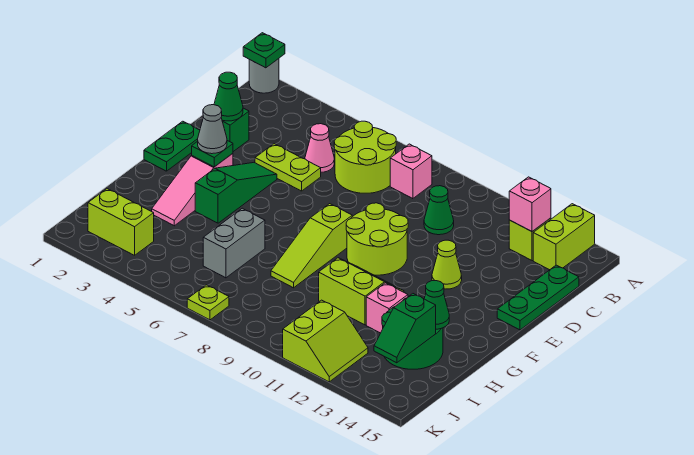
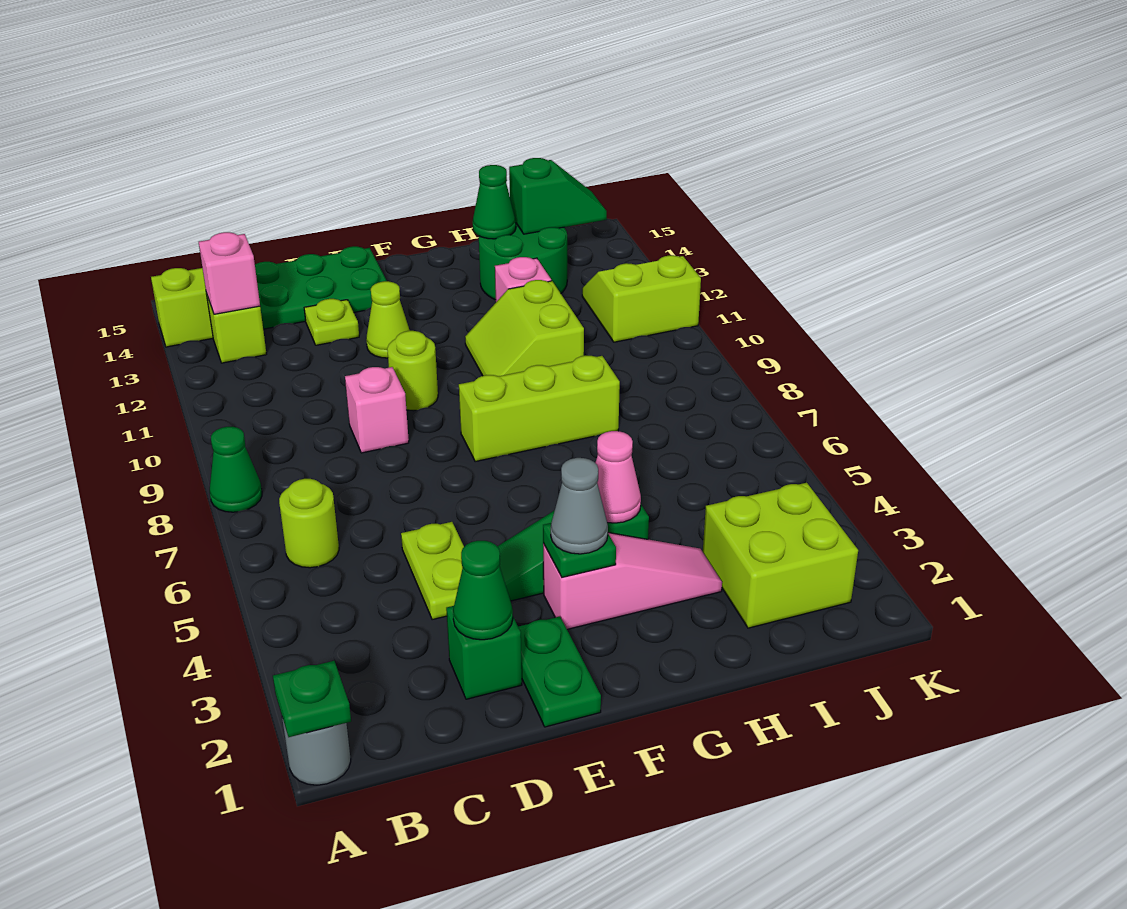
lime 2x2 round brick [334,121,396,193] -> lime 1x1 round brick [279,479,339,568]
pink 1x1 brick [390,144,432,199] -> pink 1x1 brick moved to [345,367,409,453]
pink 1x1 cone [305,124,334,172] -> pink 1x1 cone moved to [596,431,641,523]
green 1x1 cone [424,186,454,235] -> green 1x1 cone moved to [210,427,262,512]
green 1x3 plate [497,265,579,330] -> green 2x3 plate [255,246,387,329]
green 1x2 plate [144,121,200,171] -> green 1x2 plate turned to [518,617,601,727]
lime 2x2 round brick [346,203,408,275] -> lime 1x1 round brick [387,331,438,411]
lime 1x3 slope [271,204,352,288] -> lime 1x3 brick [459,356,620,461]
grey 1x2 brick [203,208,265,278] -> none
lime 1x2 brick [88,189,154,255] -> lime 2x2 brick [703,483,858,628]
lime 1x1 plate [187,285,229,320] -> lime 1x1 plate moved to [304,299,359,345]

